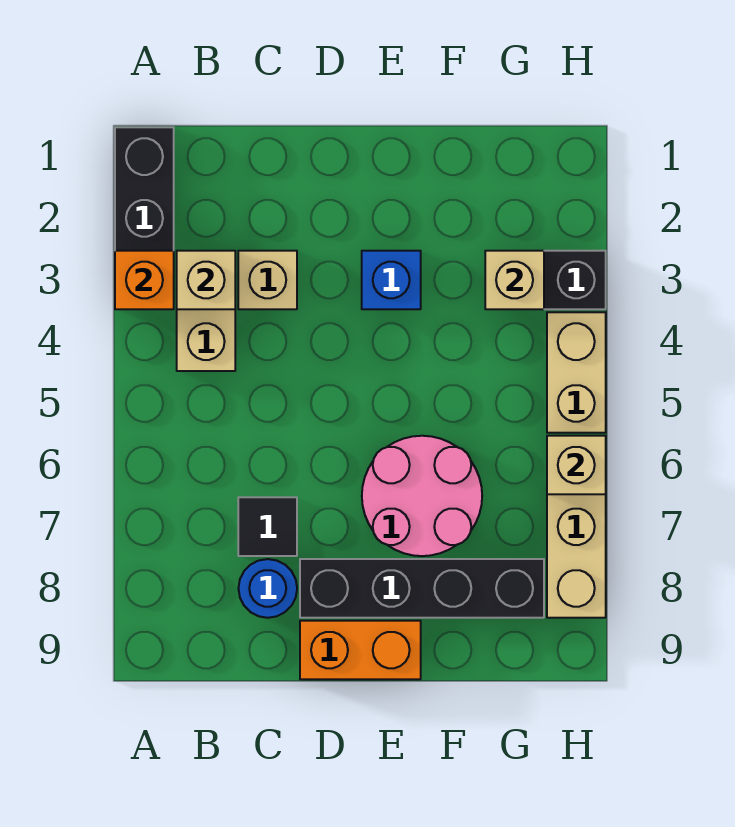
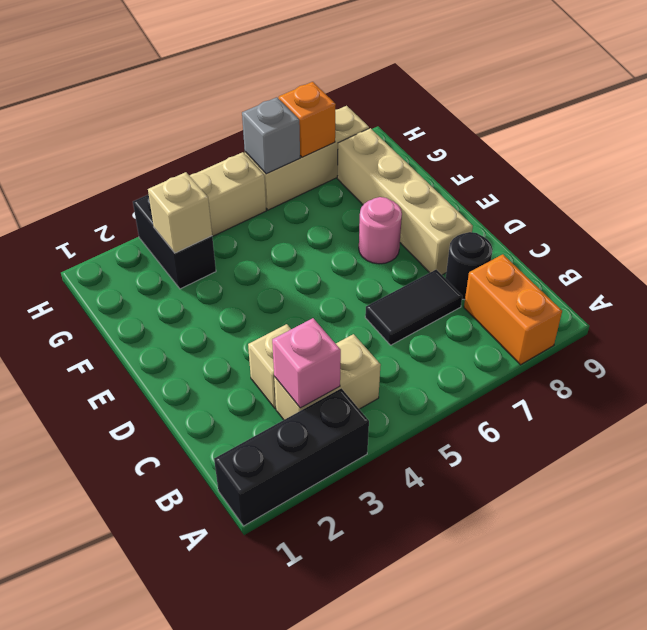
orange 1x1 brick [115,251,174,309] -> orange 1x1 brick moved to [279,82,336,157]
tan 1x1 brick [177,251,235,309] -> pink 1x1 brick [272,318,341,408]
black 1x1 tile [238,497,297,556] -> black 1x2 tile [365,270,462,345]
blue 1x1 round brick [238,559,297,618] -> black 1x1 round brick [446,232,493,300]
black 1x4 brick [300,559,544,618] -> tan 1x4 brick [337,128,473,275]
orange 1x2 brick [300,621,421,679] -> orange 1x2 brick moved to [464,254,562,365]
blue 1x1 brick [362,251,421,309] -> none
pink 2x2 round brick [362,436,482,556] -> pink 1x1 round brick [359,197,402,264]
tan 1x1 brick [547,436,606,494] -> grey 1x1 brick [242,97,300,174]

